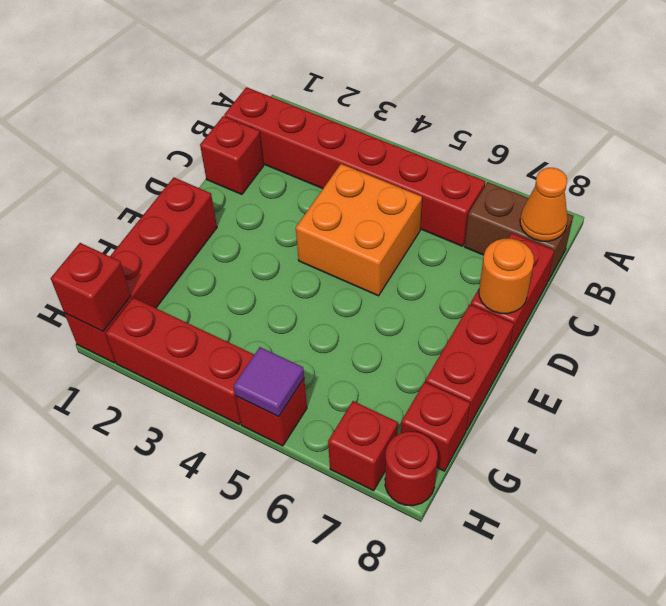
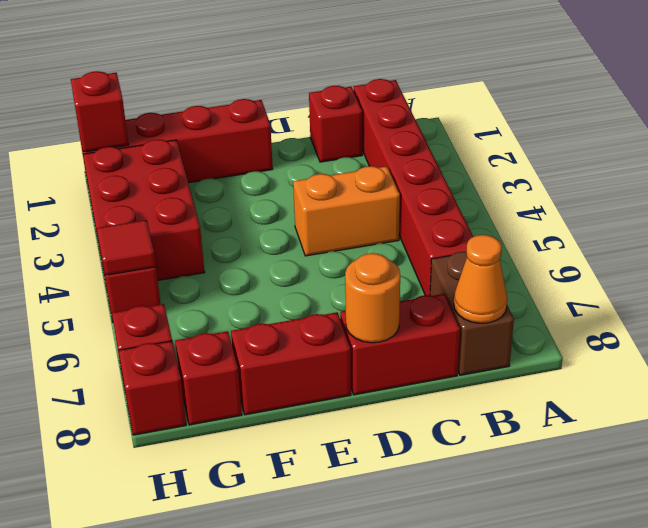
orange 2x2 brick [296,164,422,296] -> orange 1x2 brick [293,166,400,256]
red 1x3 brick [106,298,254,424] -> red 2x3 brick [83,140,205,280]
purple 1x1 tile [234,347,304,417] -> red 1x1 tile [97,220,156,275]
red 1x1 round brick [385,431,438,506] -> red 1x1 brick [119,341,186,435]

